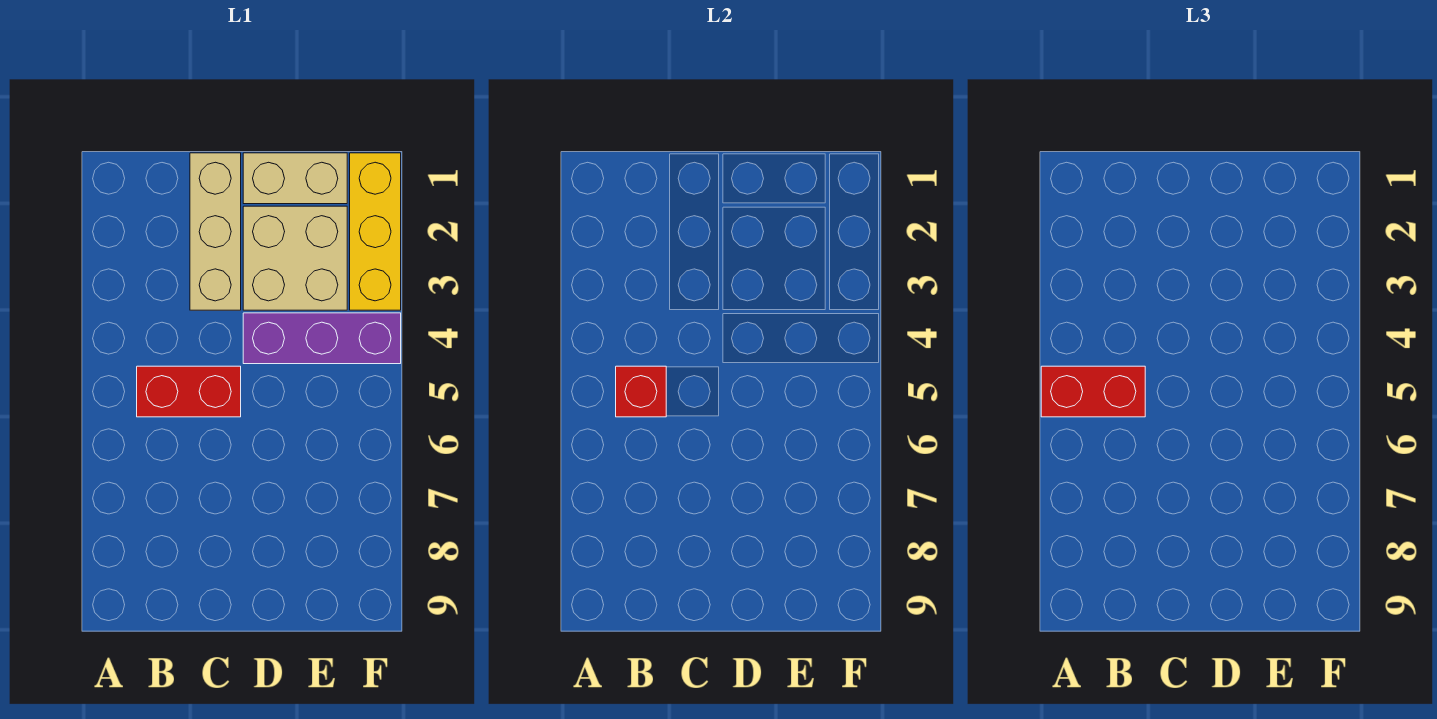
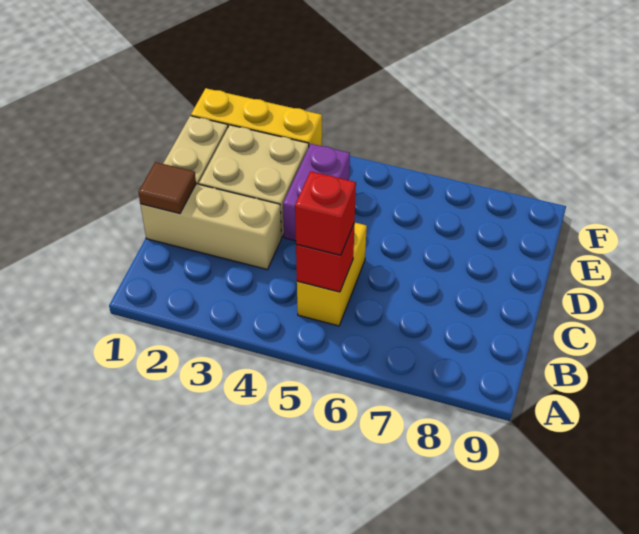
red 1x2 brick [1041,366,1145,417] -> red 1x1 brick [295,171,356,255]
red 1x2 brick [137,366,241,417] -> yellow 1x2 brick [297,223,367,326]
none -> brown 1x1 tile [138,162,196,214]
purple 1x3 brick [243,313,401,364] -> purple 1x2 brick [283,144,350,241]

